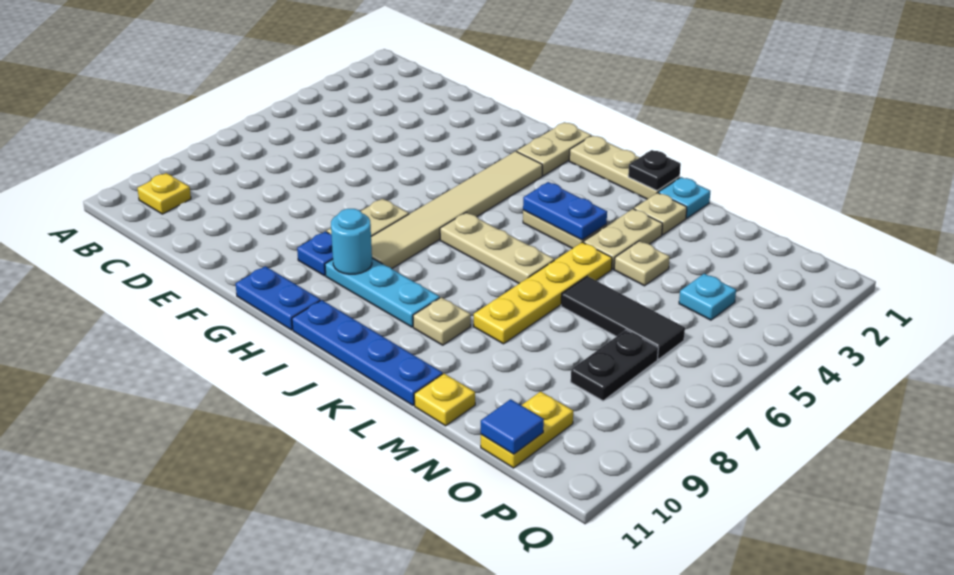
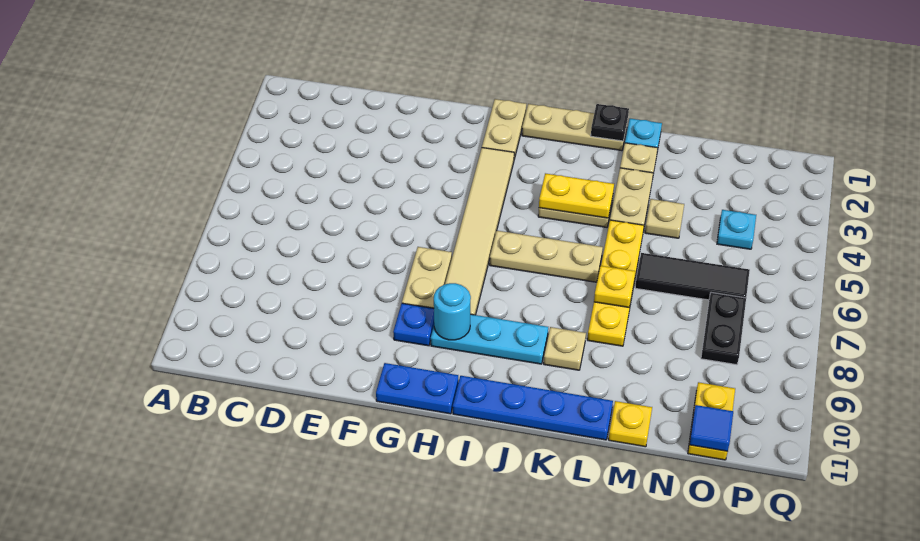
yellow 1x1 plate [137,173,191,214] -> yellow 1x1 plate moved to [594,266,635,308]
blue 1x2 plate [523,182,607,240] -> yellow 1x2 plate [539,173,614,218]

